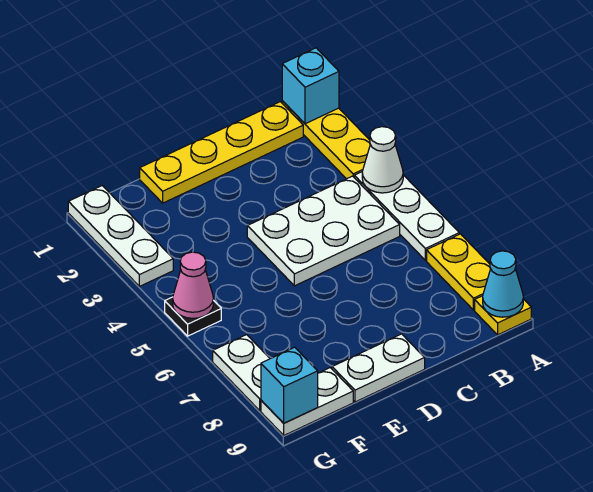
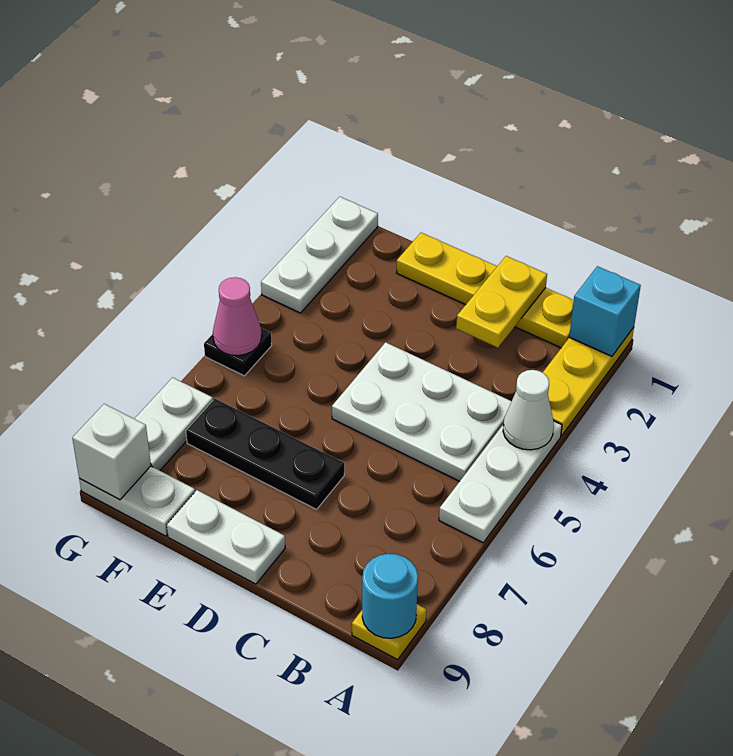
yellow 1x2 plate [427,234,491,310] -> yellow 1x2 plate moved to [456,256,547,348]
cyan 1x1 cone [483,251,523,317] -> cyan 1x1 round brick [362,554,418,638]
none -> black 1x3 plate [186,399,344,509]
cyan 1x1 brick [261,347,318,423] -> white 1x1 brick [72,404,151,500]

